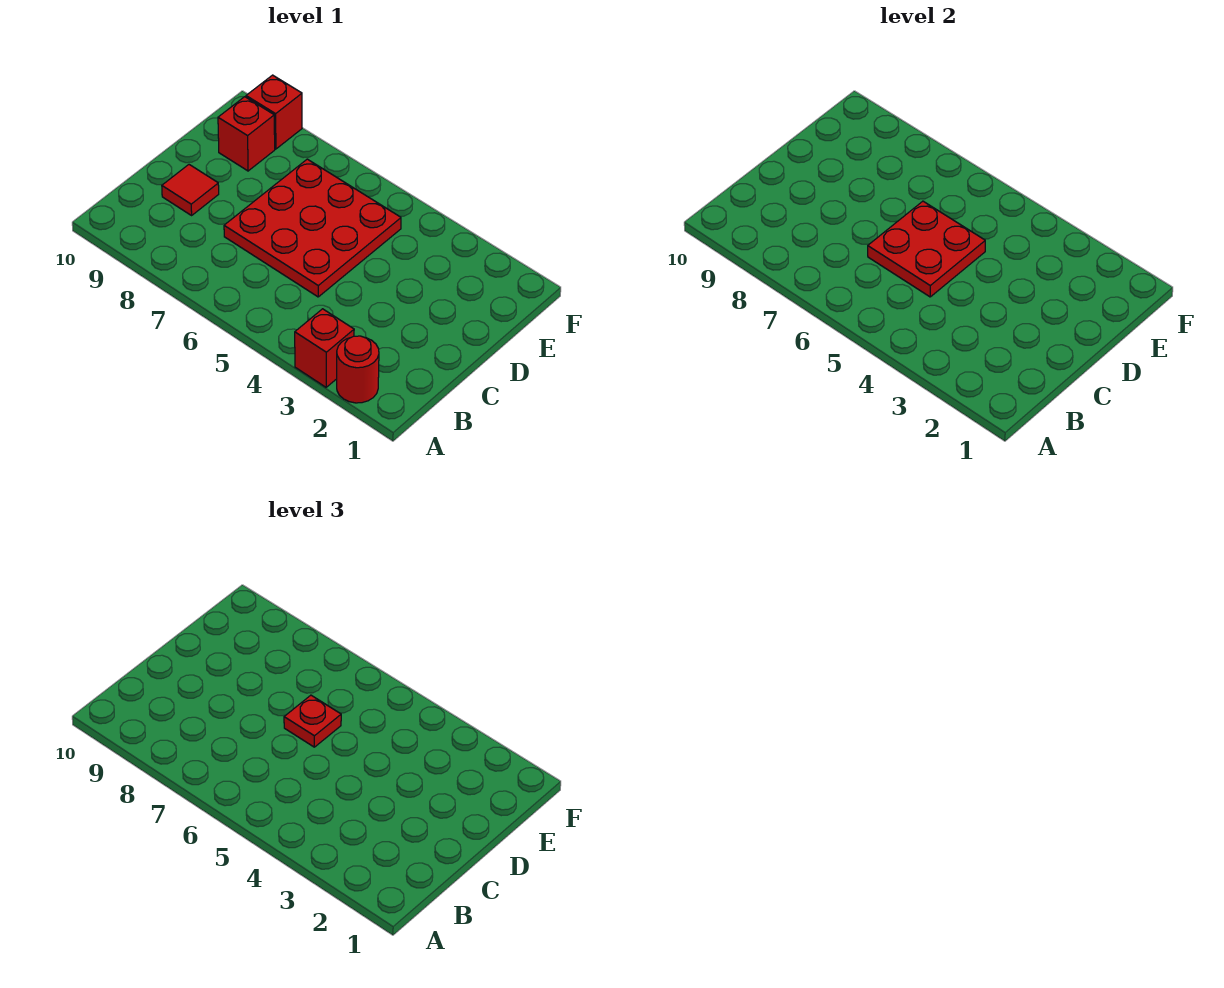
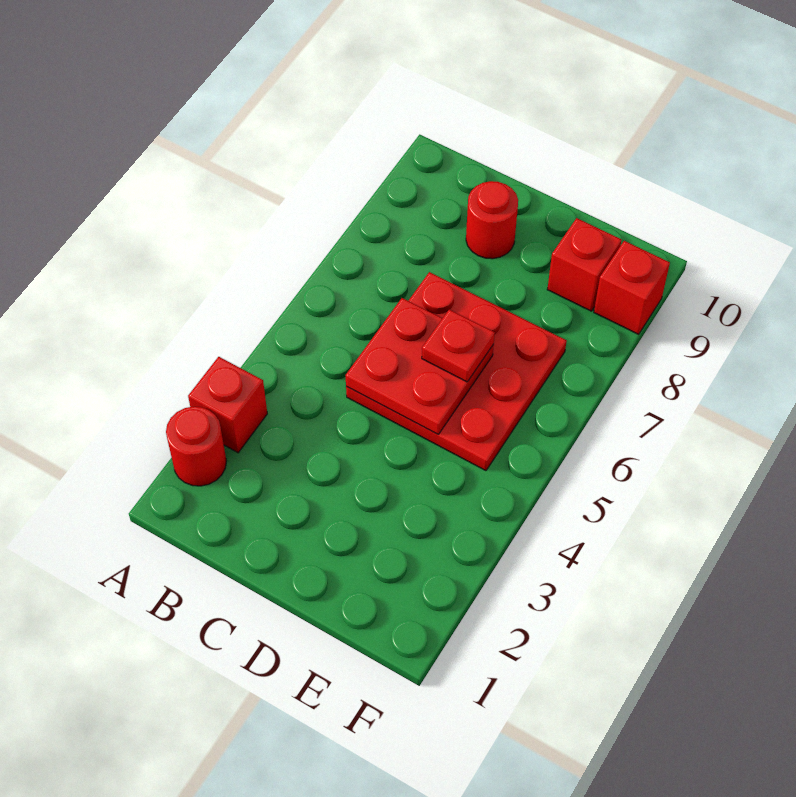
red 1x1 tile [162,165,219,215] -> red 1x1 round brick [466,181,518,259]

